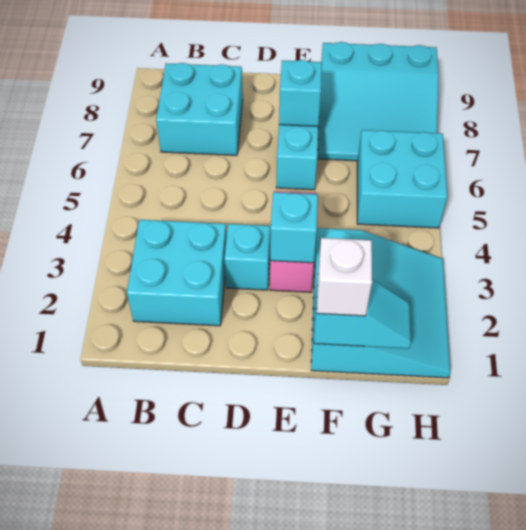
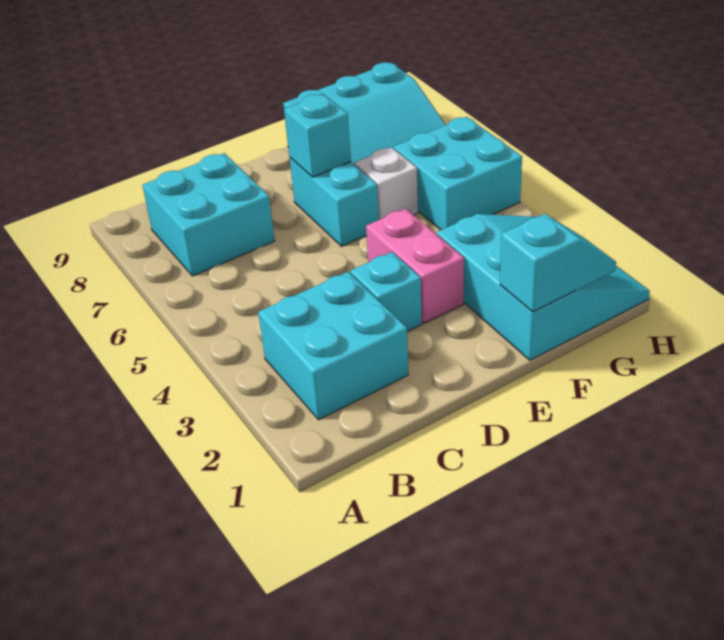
cyan 1x1 brick [270,192,318,263] -> none
white 1x1 brick [317,238,372,316] -> white 1x1 brick moved to [354,147,418,220]

